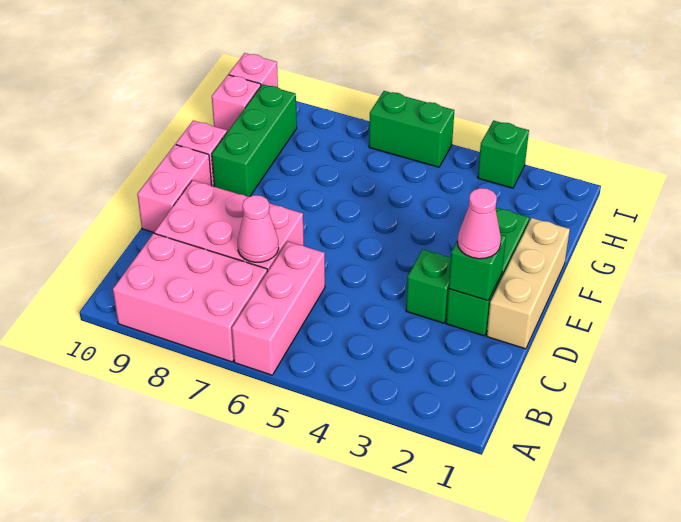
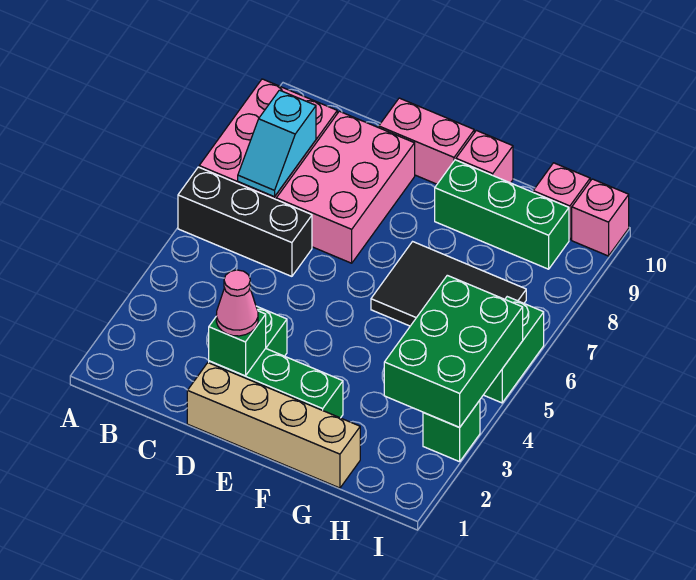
pink 1x3 brick [232,241,325,375] -> black 1x3 brick [178,167,312,276]
none -> cyan 1x2 slope [238,90,316,197]
pink 1x1 cone [238,195,279,262] -> none
tan 1x3 brick [487,218,570,349] -> tan 1x4 brick [187,363,360,488]
none -> black 2x3 tile [371,242,526,326]
none -> green 2x3 brick [384,275,523,427]

